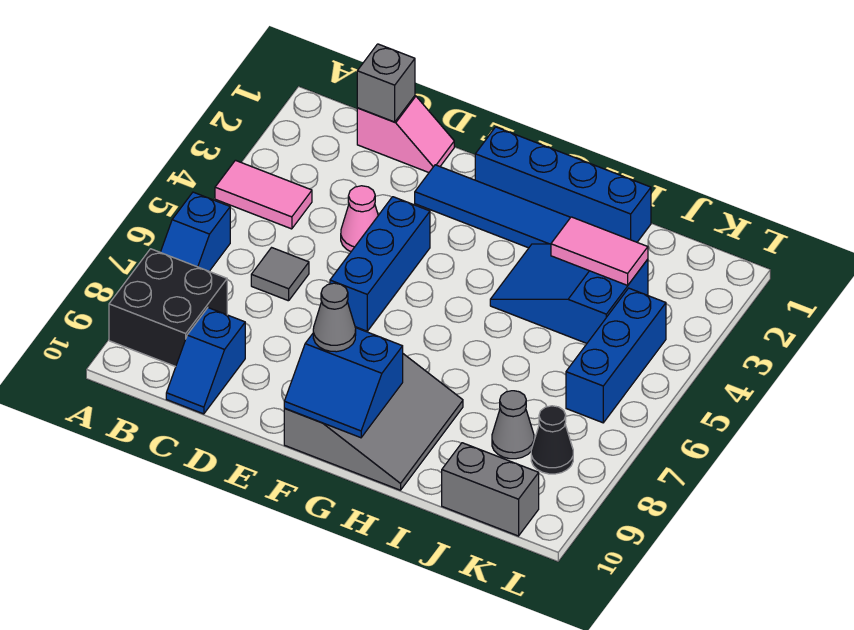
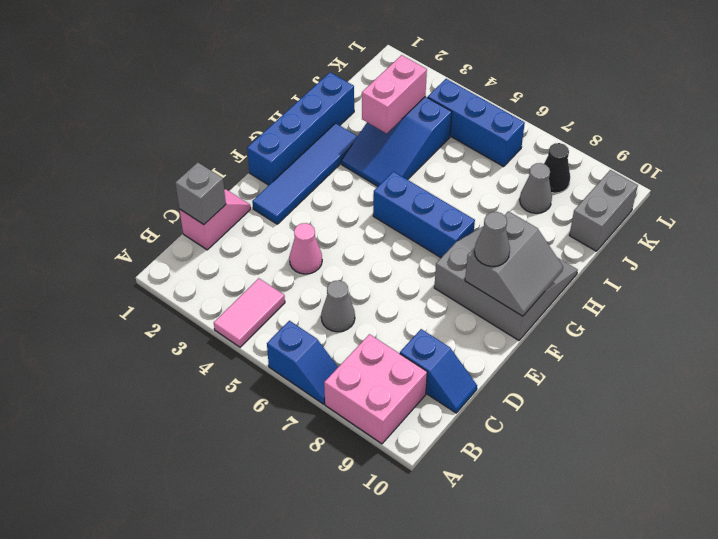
black 2x2 brick [109,249,227,367] -> pink 2x2 brick [324,334,427,444]
grey 1x1 tile [251,248,309,301] -> grey 1x1 cone [321,280,355,332]
blue 1x3 brick [330,197,430,331] -> blue 1x3 brick moved to [373,172,475,258]
blue 2x2 slope [284,328,403,438] -> grey 2x2 slope [465,211,563,316]
pink 1x2 tile [551,217,648,285] -> pink 1x2 brick [362,55,427,133]

